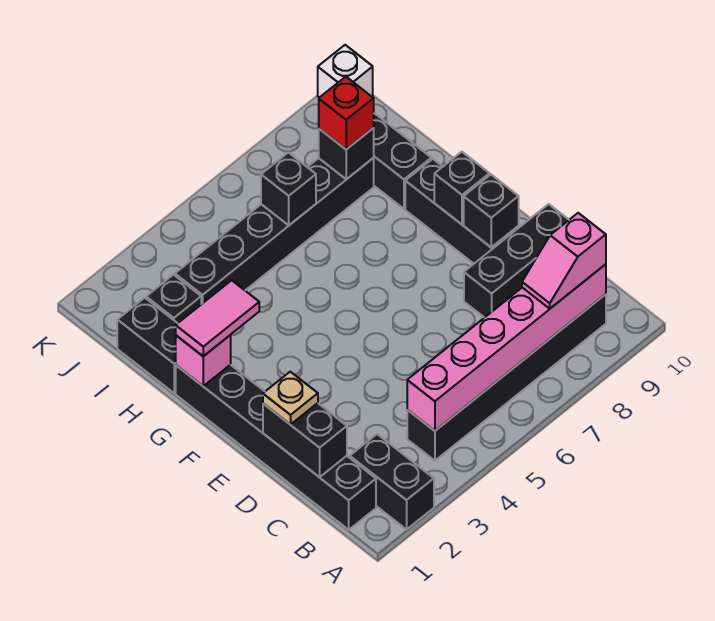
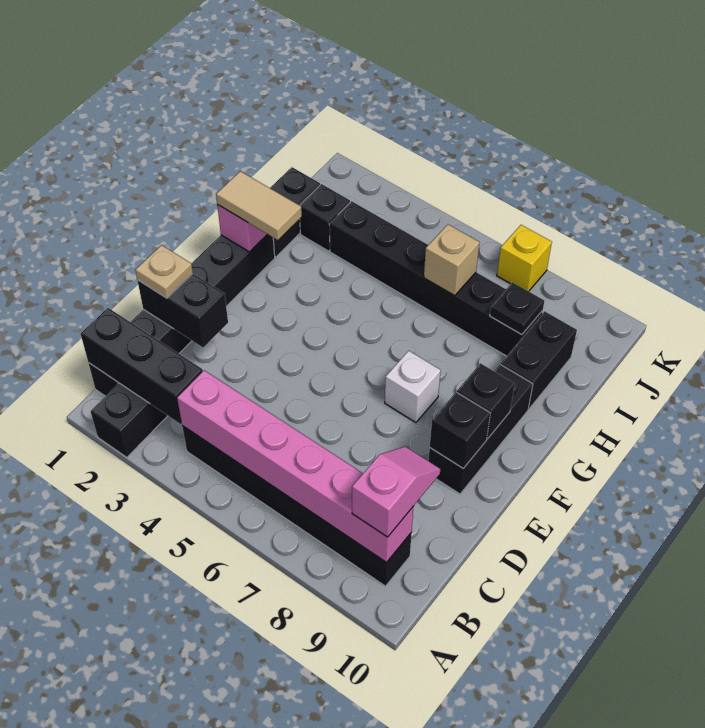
pink 1x2 slope [522,213,606,309] -> pink 1x2 slope turned to [352,447,440,537]
black 1x2 brick [263,403,347,477] -> black 1x2 brick turned to [137,274,228,348]
black 1x3 brick [464,204,569,318] -> black 1x3 brick moved to [81,308,203,424]
pink 1x2 tile [176,280,259,356] -> tan 1x2 tile [216,171,302,240]
black 1x1 brick [261,153,316,225] -> tan 1x1 brick [424,225,480,296]
black 1x1 brick [319,128,374,179] -> black 1x1 plate [490,282,544,335]
red 1x1 brick [319,77,374,149] -> none
none -> yellow 1x1 brick [497,225,552,291]
white 1x1 brick [318,45,373,98] -> white 1x1 brick moved to [385,351,441,423]

